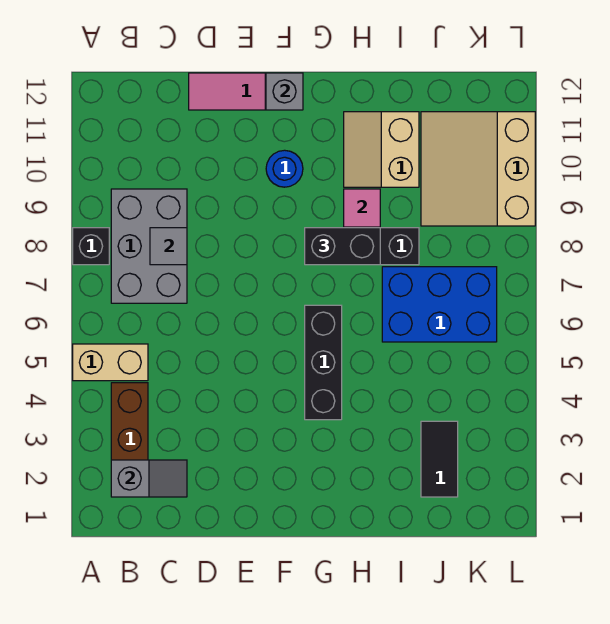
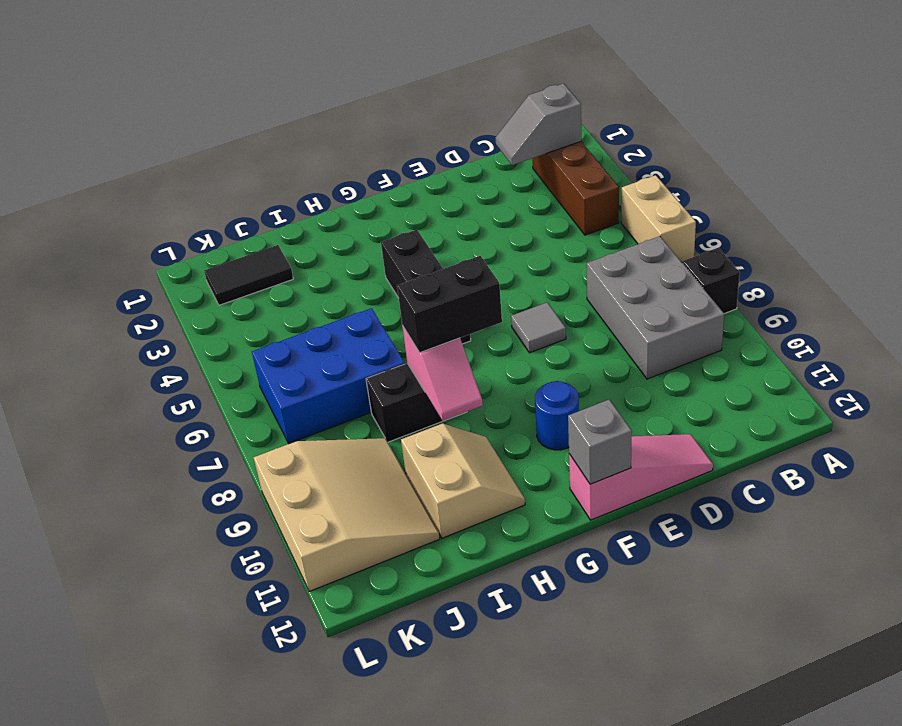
tan 1x2 brick [73,344,148,381] -> tan 1x2 brick turned to [621,175,696,262]
grey 1x1 tile [150,228,187,265] -> grey 1x1 tile moved to [511,303,566,353]
black 1x2 tile [421,421,458,497] -> black 1x2 tile turned to [204,245,293,305]

